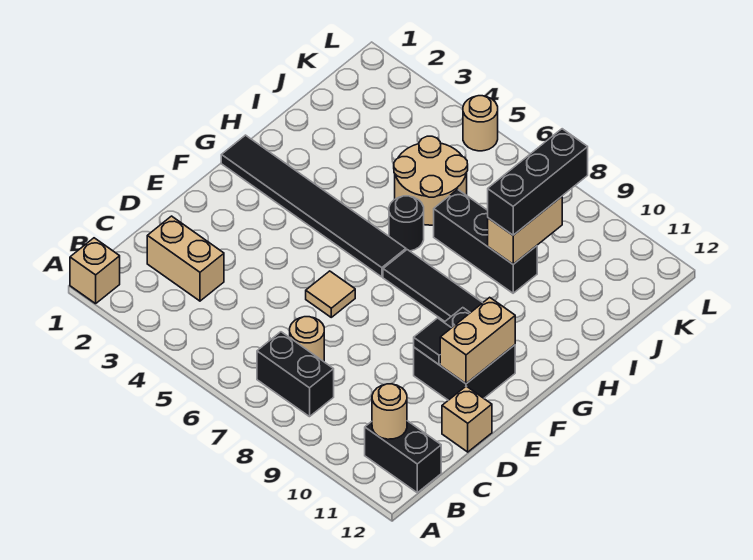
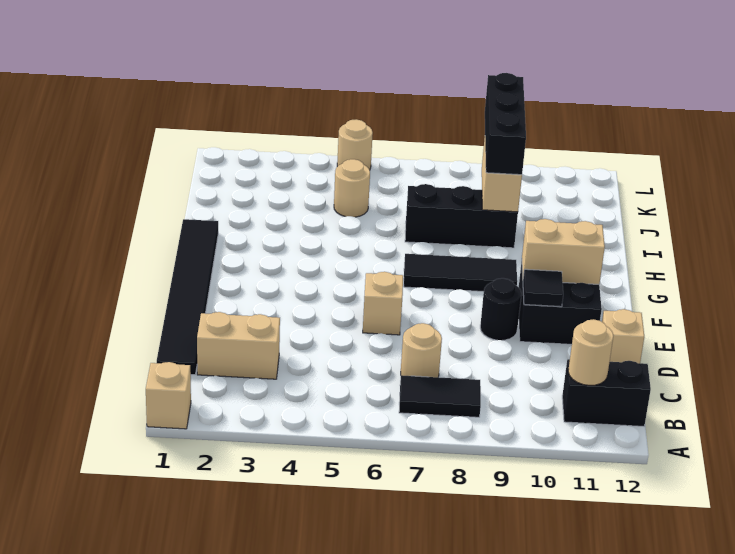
black 1x2 brick [257,332,334,417] -> black 1x2 tile [399,375,481,417]
tan 1x1 tile [306,271,355,317] -> tan 1x1 brick [363,272,403,335]
tan 1x2 brick [440,297,515,384] -> tan 1x2 brick turned to [522,219,605,284]
black 1x6 tile [221,135,406,277] -> black 1x6 tile turned to [157,219,218,375]
black 1x1 round brick [389,196,424,251] -> black 1x1 round brick moved to [480,278,521,340]
tan 2x2 round brick [394,136,468,225] -> tan 1x1 round brick [334,159,370,217]

